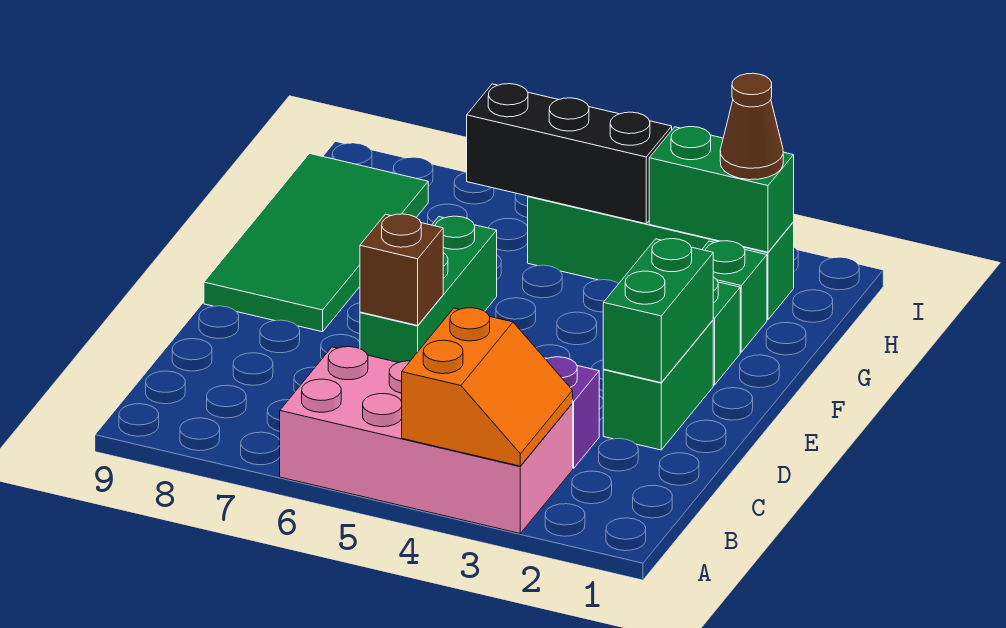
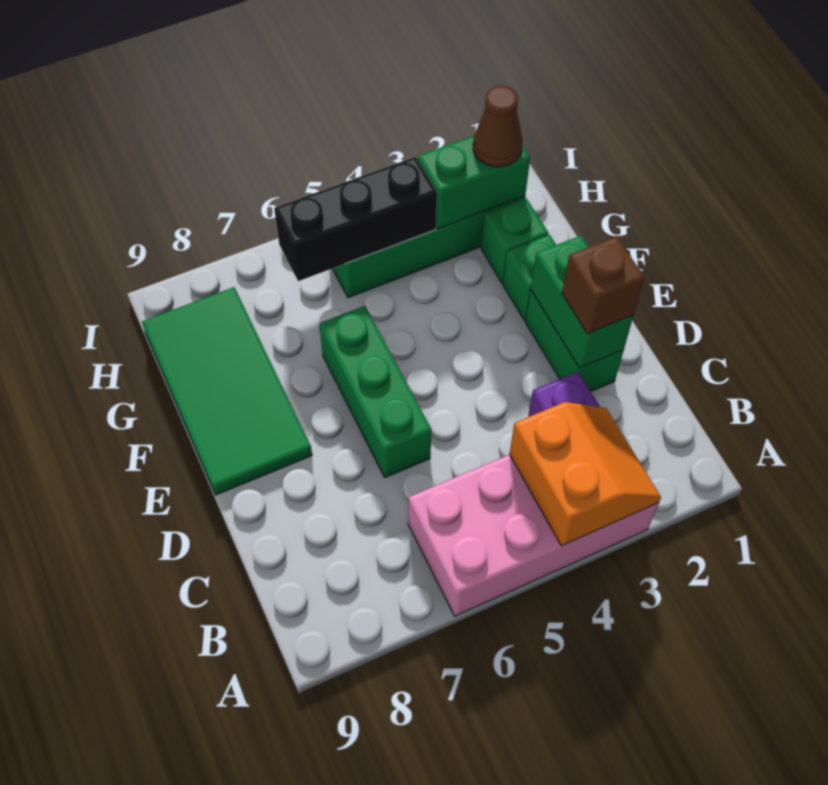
brown 1x1 brick [360,214,443,325] -> brown 1x1 brick moved to [562,237,644,334]

